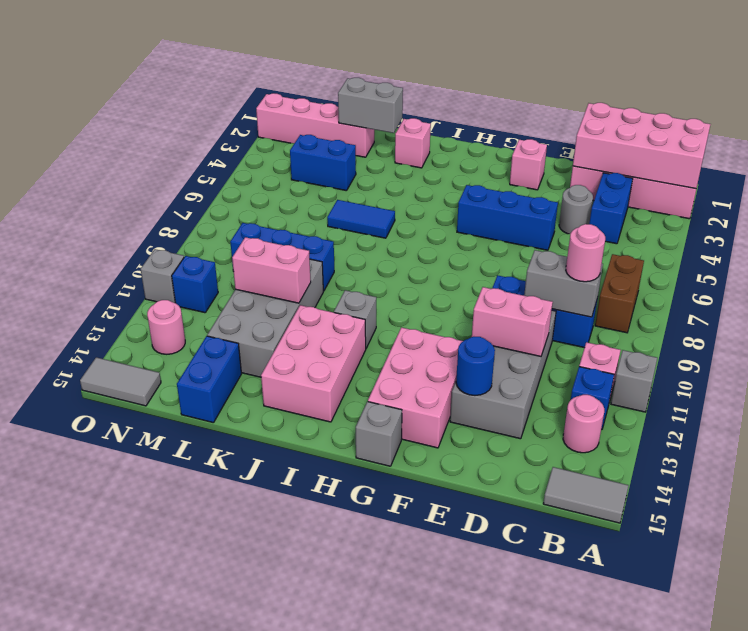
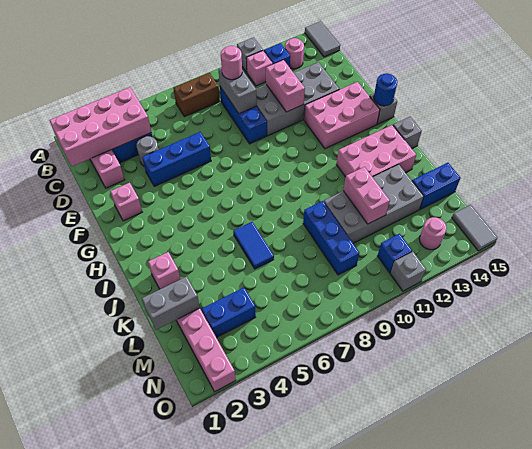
pink 2x4 brick [573,103,710,189] -> pink 2x4 brick turned to [49,87,151,166]
blue 1x3 brick [457,185,558,250] -> blue 1x3 brick turned to [142,132,211,186]
blue 1x1 round brick [456,337,495,395] -> blue 1x1 round brick moved to [374,73,397,106]
grey 1x1 brick [334,290,376,348] -> grey 1x1 brick moved to [393,117,422,148]
grey 1x2 brick [338,78,403,133] -> grey 1x2 brick turned to [142,277,200,330]
blue 1x2 brick [290,135,356,191] -> blue 1x2 brick turned to [202,288,256,338]

